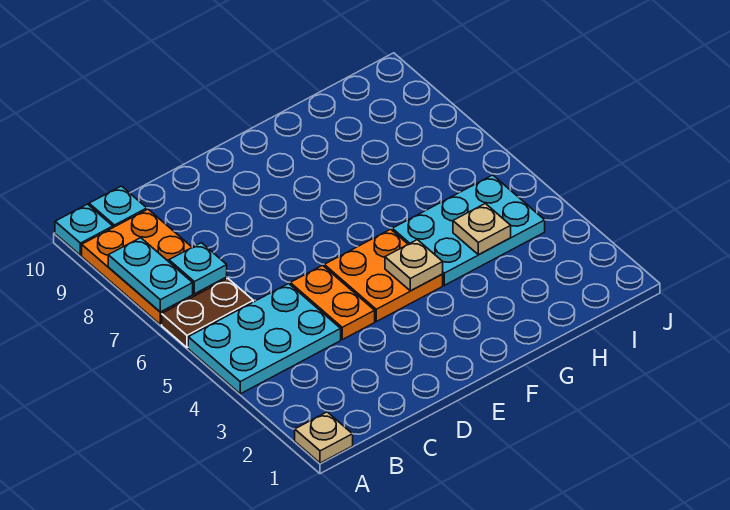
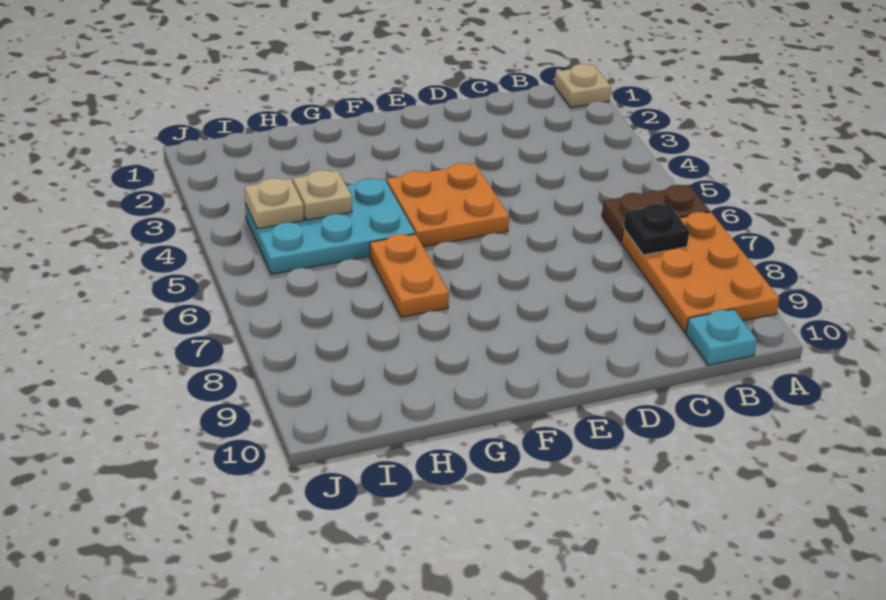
cyan 2x3 plate [188,283,341,394] -> none
cyan 1x2 plate [108,238,193,312] -> none
cyan 1x1 plate [55,204,113,255] -> none
cyan 1x1 plate [169,243,227,294] -> black 1x1 plate [624,204,689,255]
orange 1x2 plate [290,265,375,340] -> orange 1x2 plate moved to [370,234,449,317]
tan 1x1 plate [385,240,443,291] -> tan 1x1 plate moved to [245,178,304,229]

